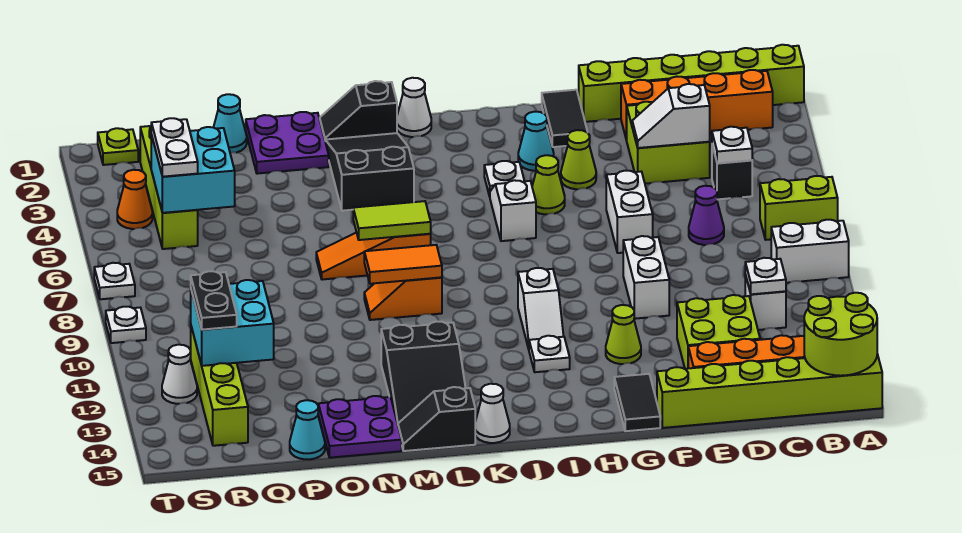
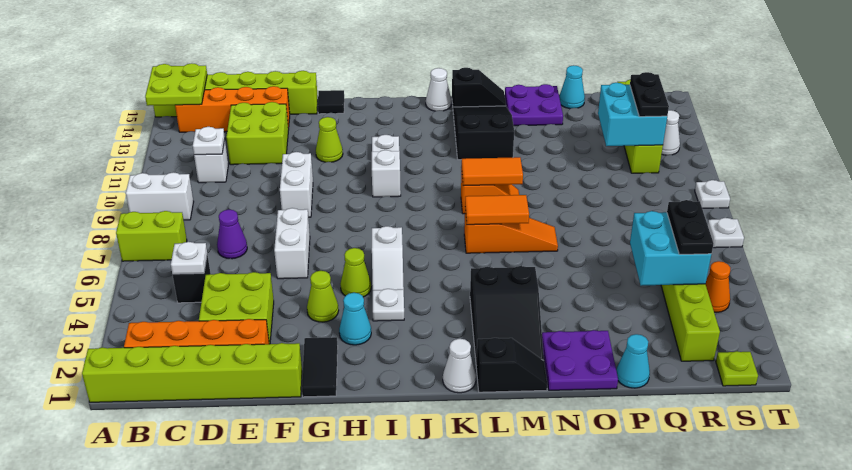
lime 2x2 round brick [804,293,877,376] -> lime 2x2 plate [145,63,207,106]
white 1x2 slope [632,84,710,148] -> none
black 1x2 tile [614,374,660,431] -> black 1x1 tile [318,90,344,114]
lime 1x2 tile [353,201,431,240] -> orange 1x2 tile [465,195,529,225]
white 1x2 plate [151,118,198,177] -> black 1x2 plate [667,200,714,254]

